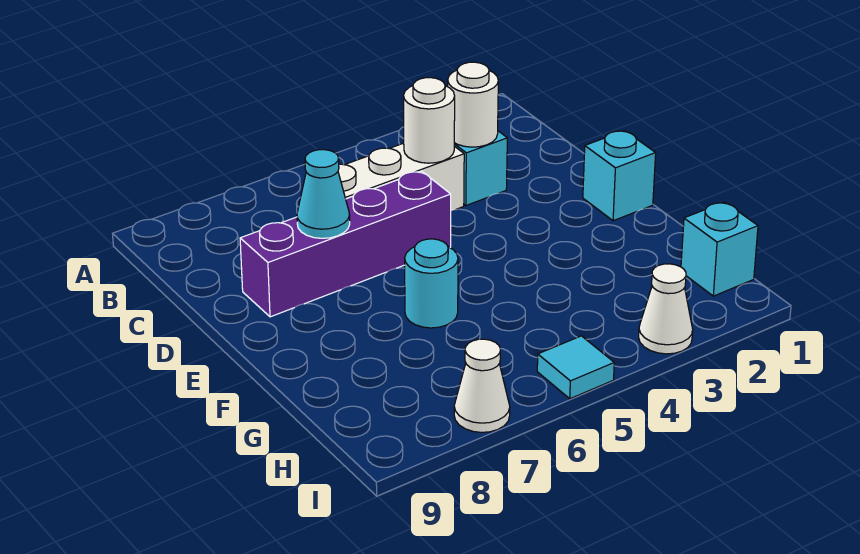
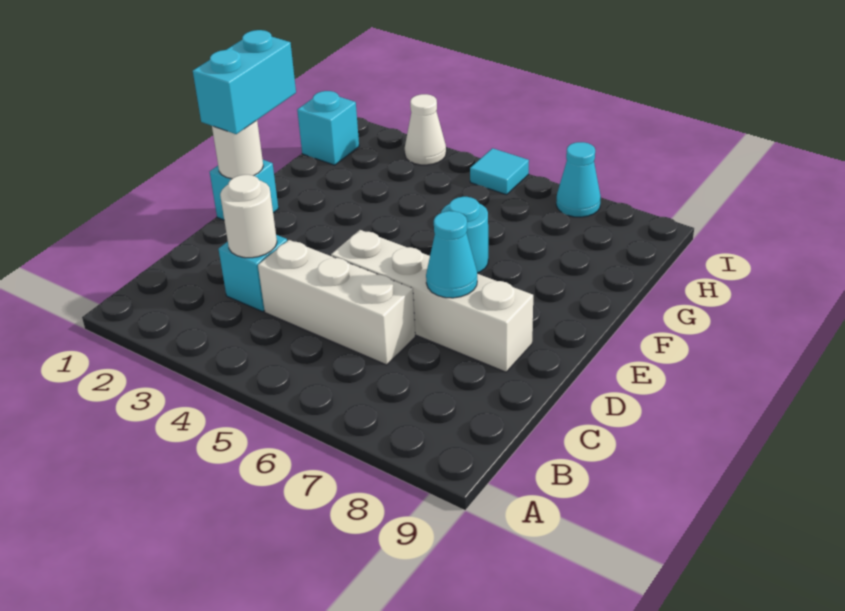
white 1x1 round brick [404,78,455,163] -> white 1x1 round brick moved to [212,120,263,179]
purple 1x4 brick [240,171,451,317] -> white 1x4 brick [331,230,533,372]
none -> cyan 1x2 brick [193,30,296,134]
white 1x1 cone [454,339,510,432] -> cyan 1x1 cone [556,142,601,217]

